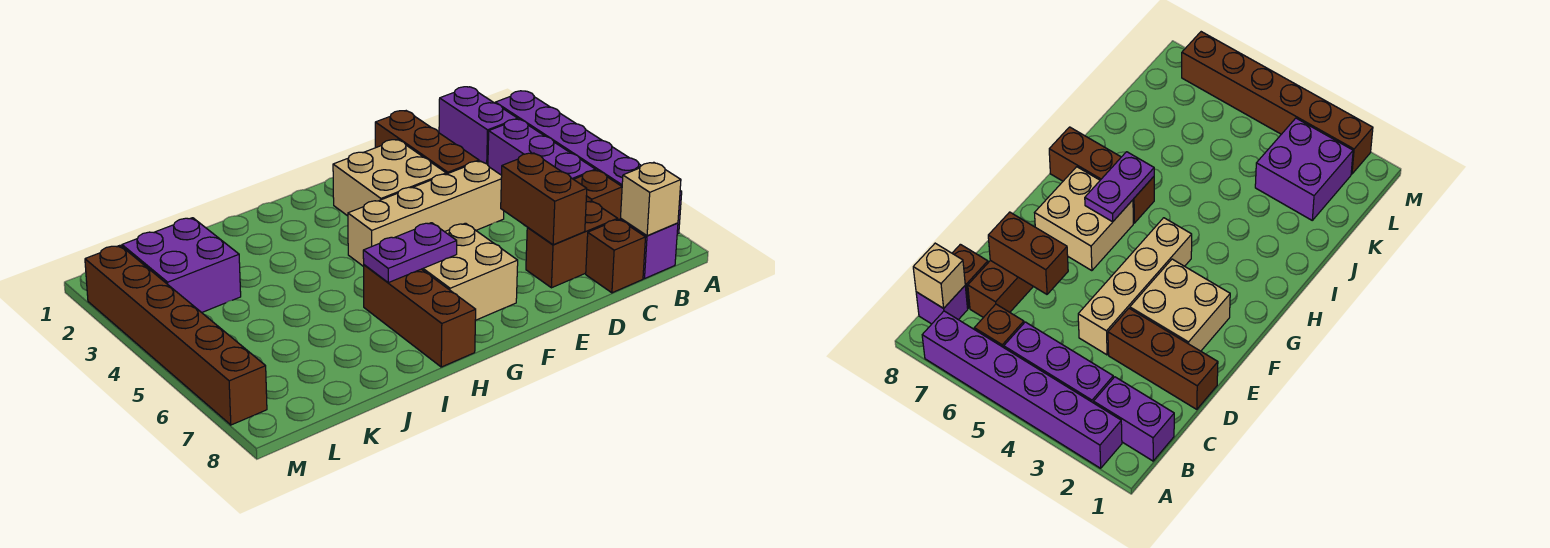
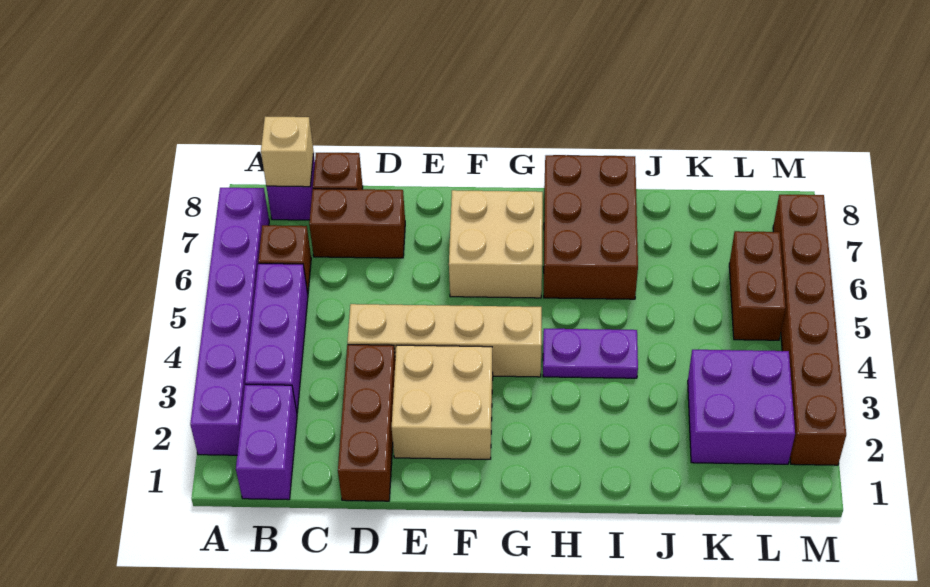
brown 1x2 brick [501,153,587,245] -> brown 1x2 brick moved to [729,231,786,340]
purple 1x2 plate [363,223,457,283] -> purple 1x2 plate moved to [543,329,638,378]
brown 1x3 brick [364,265,476,367] -> brown 2x3 brick [544,155,638,299]

